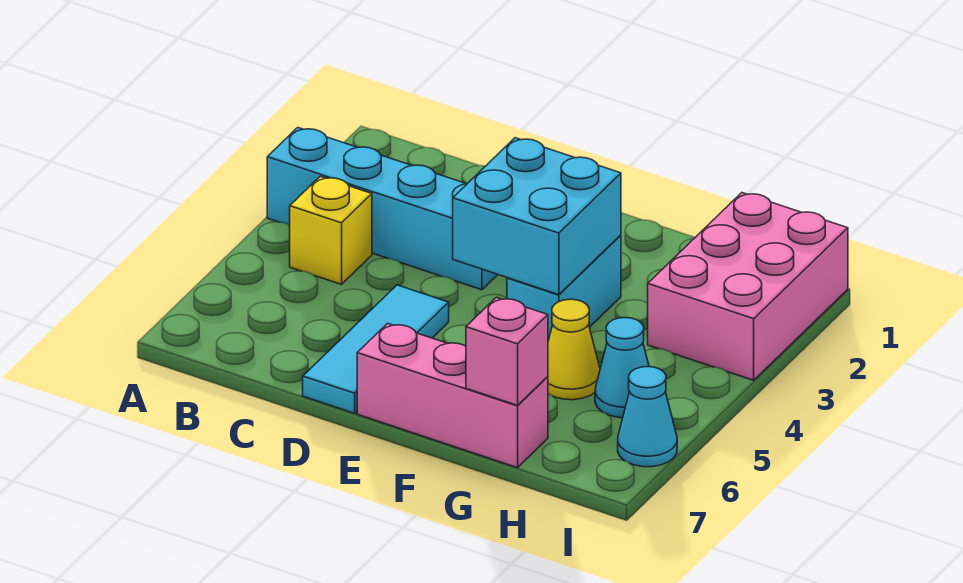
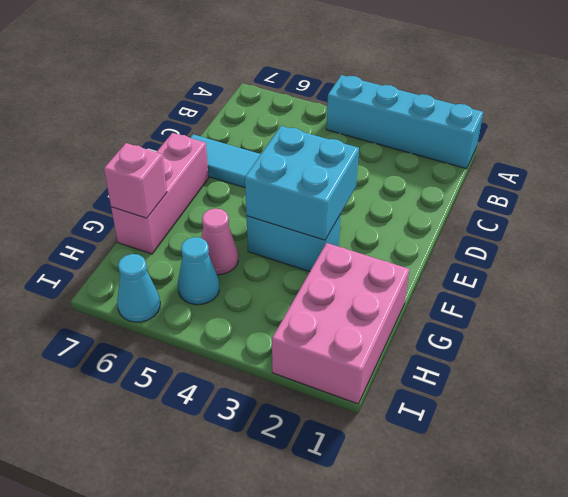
cyan 1x4 brick [267,128,498,290] -> cyan 1x4 brick turned to [326,75,483,169]
yellow 1x1 brick [290,176,372,284] -> none
yellow 1x1 cone [548,299,600,400] -> pink 1x1 cone [201,209,238,275]
pink 2x3 brick [648,193,848,380] -> pink 2x3 brick turned to [272,243,409,404]

